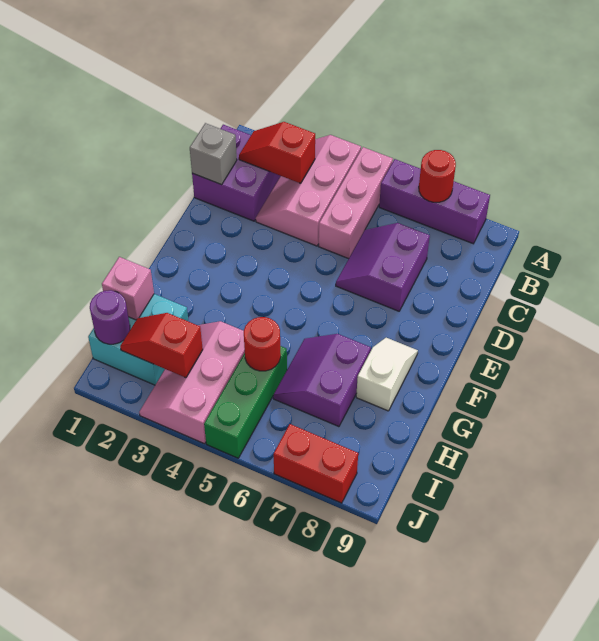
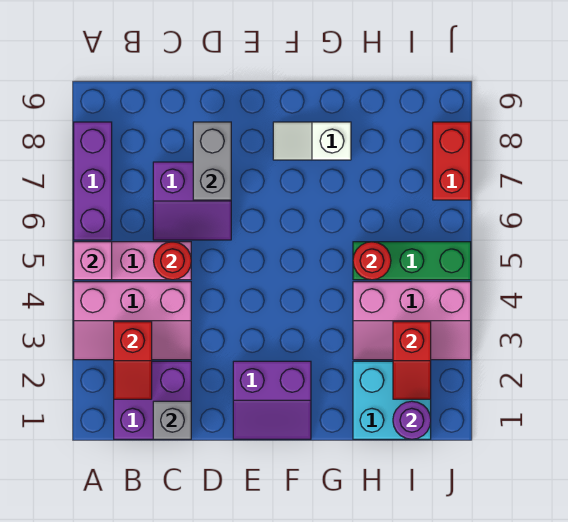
red 1x1 round brick [419,150,456,202] -> red 1x1 round brick moved to [154,242,191,280]
none -> grey 1x2 brick [193,122,231,200]
purple 2x2 slope [273,334,371,427] -> purple 2x2 slope moved to [233,361,311,439]
pink 1x1 brick [102,257,154,320] -> pink 1x1 brick moved to [74,242,112,280]

